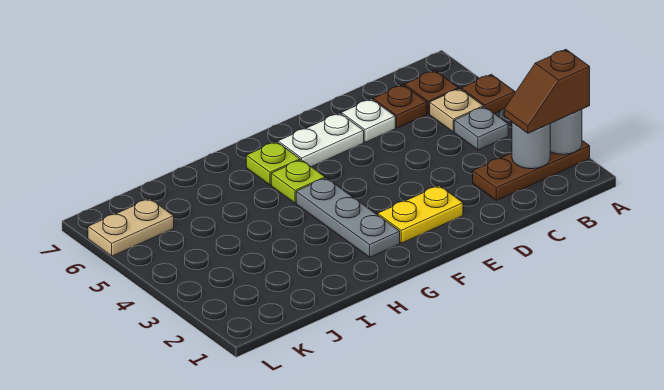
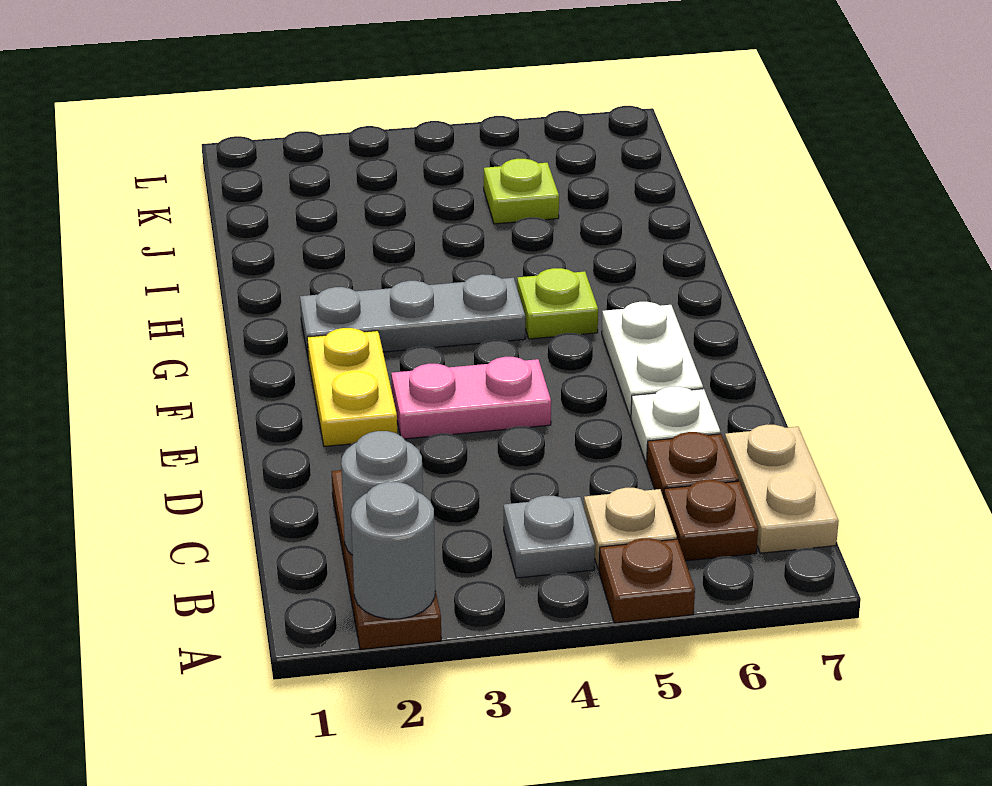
brown 1x2 slope [504,50,590,133] -> none
none -> pink 1x2 plate [391,357,551,439]
lime 1x1 plate [246,142,300,185] -> lime 1x1 plate moved to [484,159,559,224]
tan 1x2 plate [88,199,174,256] -> tan 1x2 plate moved to [725,425,839,553]

